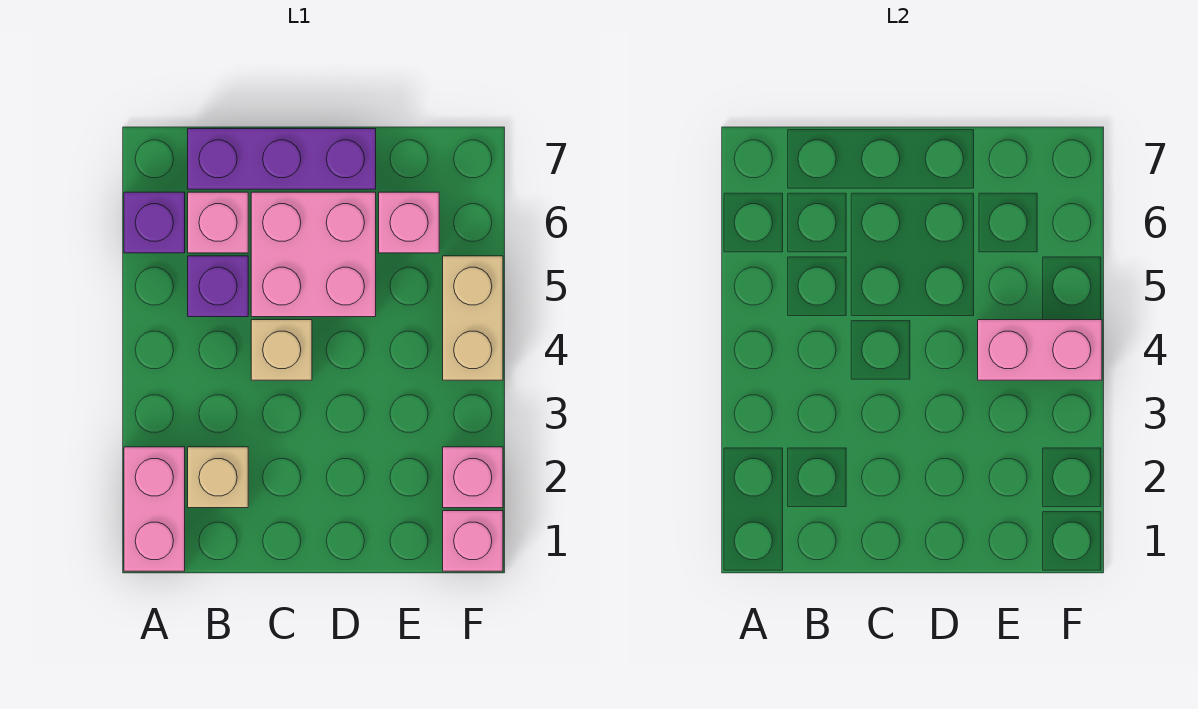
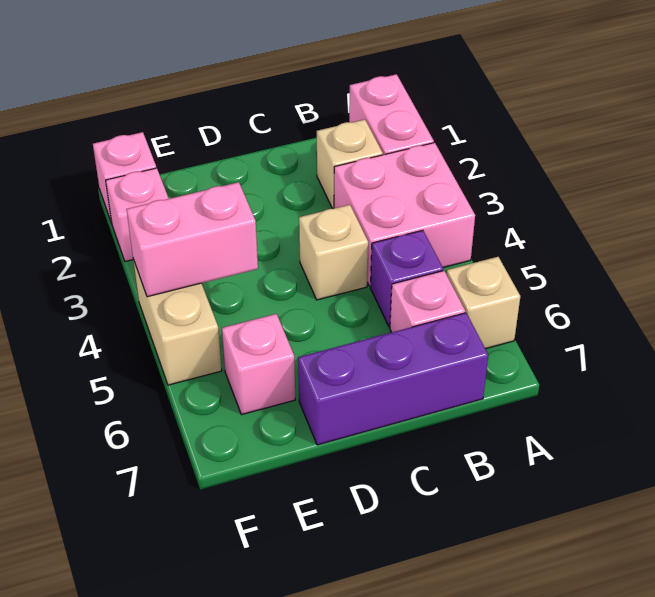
purple 1x1 brick [124,192,185,253] -> tan 1x1 brick [447,257,520,349]
pink 2x2 brick [251,192,376,317] -> pink 2x2 brick moved to [334,143,475,286]

